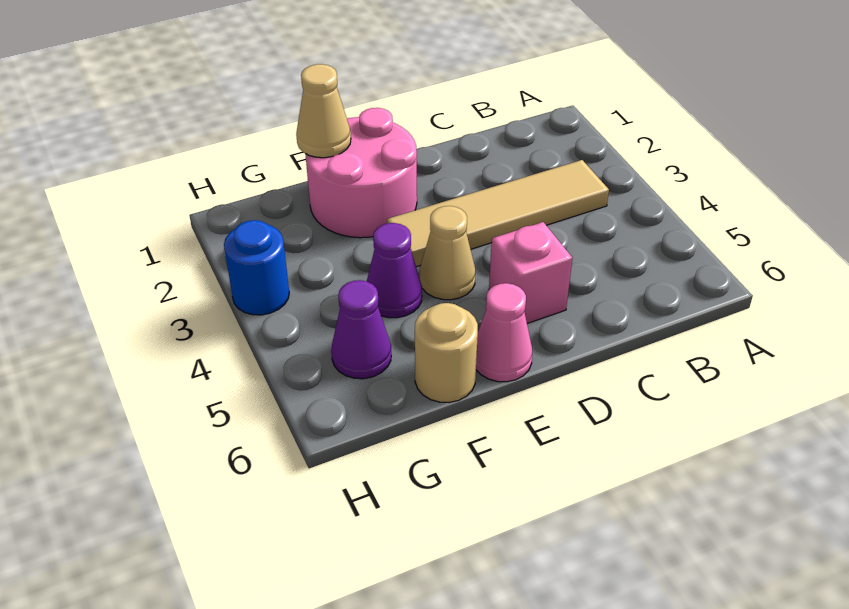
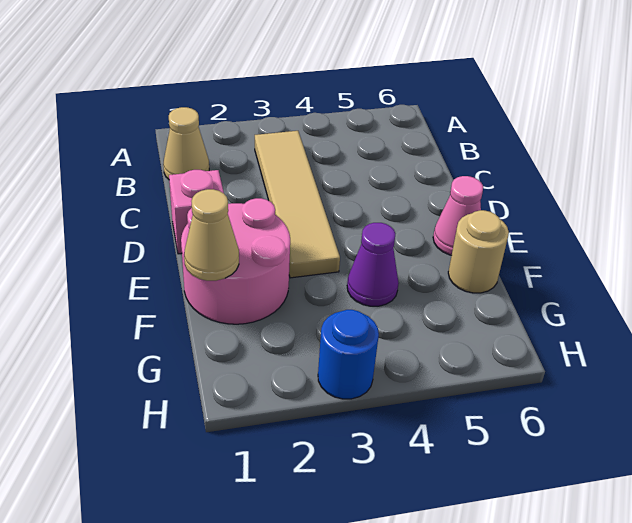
pink 1x1 brick [489,222,573,323] -> pink 1x1 brick moved to [169,170,224,254]
tan 1x1 cone [420,206,475,300] -> tan 1x1 cone moved to [163,107,209,179]
purple 1x1 cone [331,280,391,379] -> none

